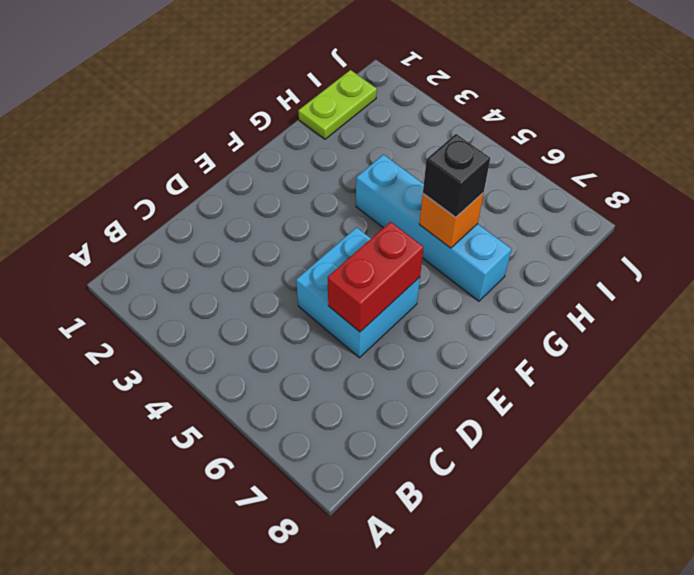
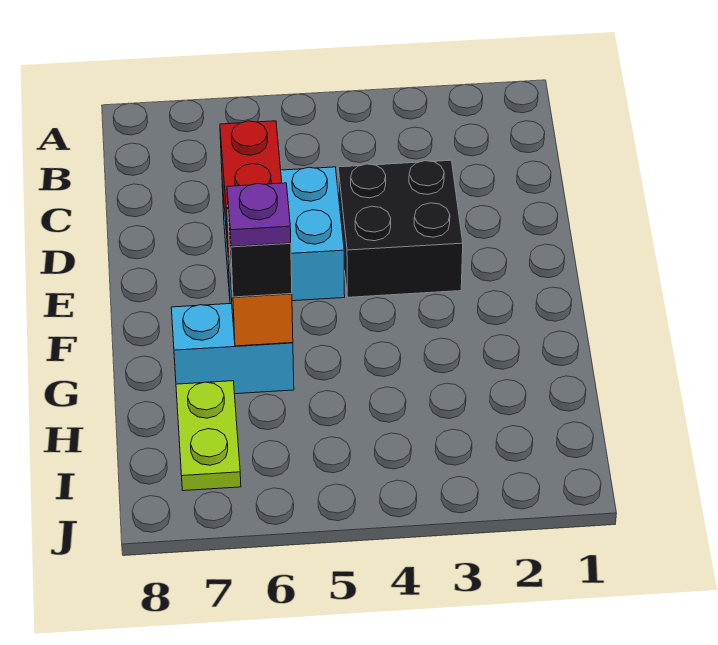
none -> black 2x2 brick [338,160,463,297]
cyan 1x4 brick [356,155,512,301] -> cyan 1x2 brick [171,303,294,394]
none -> purple 1x1 plate [227,183,291,246]
lime 1x2 plate [298,70,377,139] -> lime 1x2 plate moved to [176,381,241,491]

